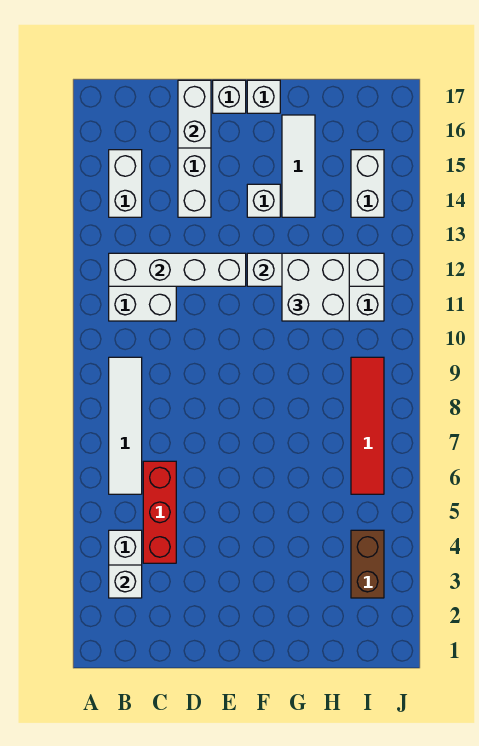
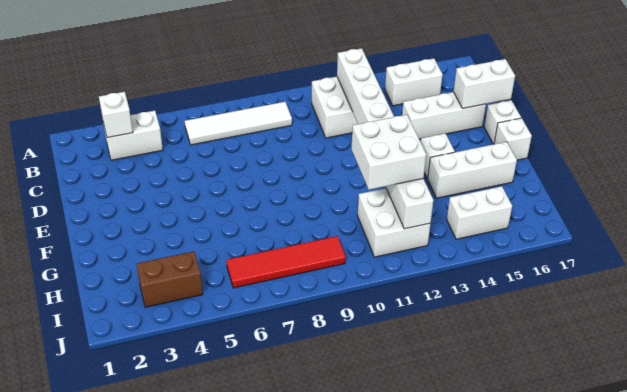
red 1x3 brick [143,461,176,563] -> none
white 1x3 tile [282,115,315,217] -> white 1x3 brick [427,142,517,198]

